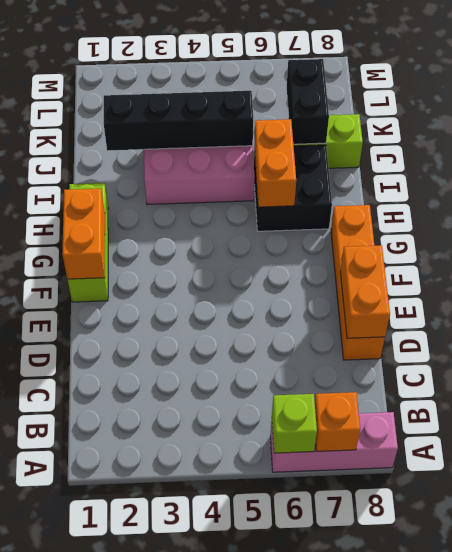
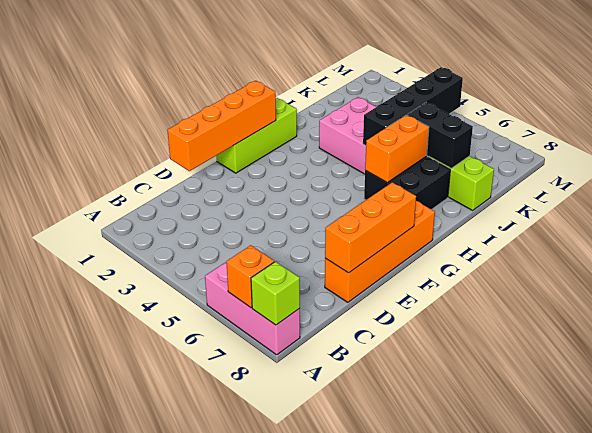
lime 1x1 brick [272,394,317,453] -> lime 1x1 brick moved to [251,262,300,325]
orange 1x2 brick [340,245,390,338] -> orange 1x3 brick [325,182,416,273]
orange 1x2 brick [62,189,105,279] -> orange 1x4 brick [167,81,276,171]
black 1x4 brick [104,91,253,151] -> black 1x4 brick turned to [363,67,463,146]
black 1x2 brick [287,59,329,144] -> black 1x2 brick turned to [407,103,473,168]

